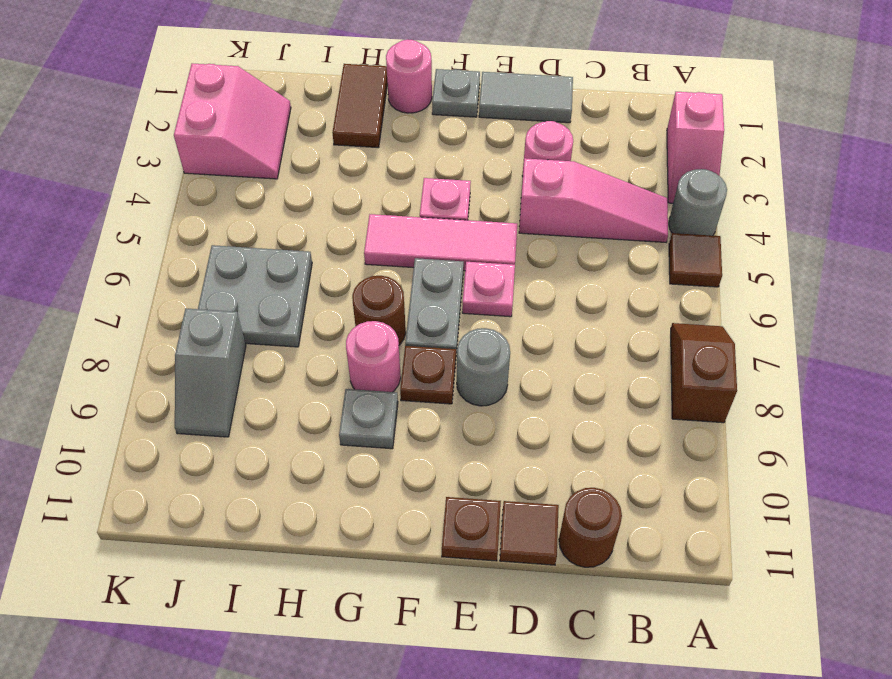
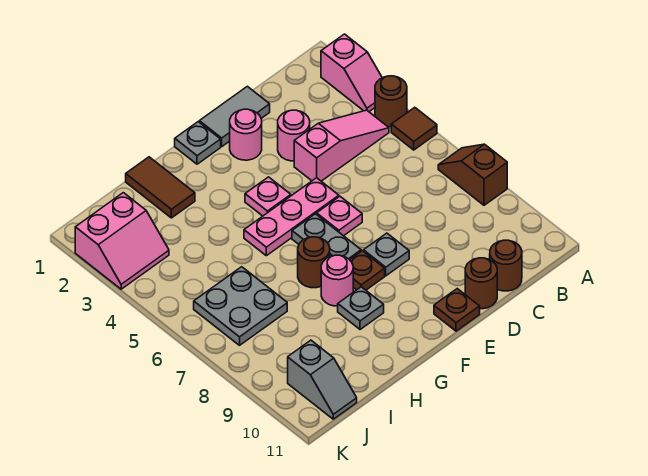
grey 1x1 round brick [669,169,727,236] -> brown 1x1 round brick [375,76,407,127]
brown 1x1 tile [500,501,559,565] -> brown 1x1 round brick [465,258,497,309]
pink 1x3 tile [364,214,517,271] -> pink 1x3 plate [244,178,339,256]
grey 1x1 round brick [457,328,510,406] -> grey 1x1 plate [364,233,409,276]
pink 1x1 round brick [386,39,432,113] -> pink 1x1 round brick moved to [230,109,262,160]
pink 2x2 slope [174,63,291,179] -> pink 2x2 slope turned to [75,193,169,289]
grey 1x2 slope [175,308,246,437] -> grey 1x2 slope moved to [288,340,357,419]

